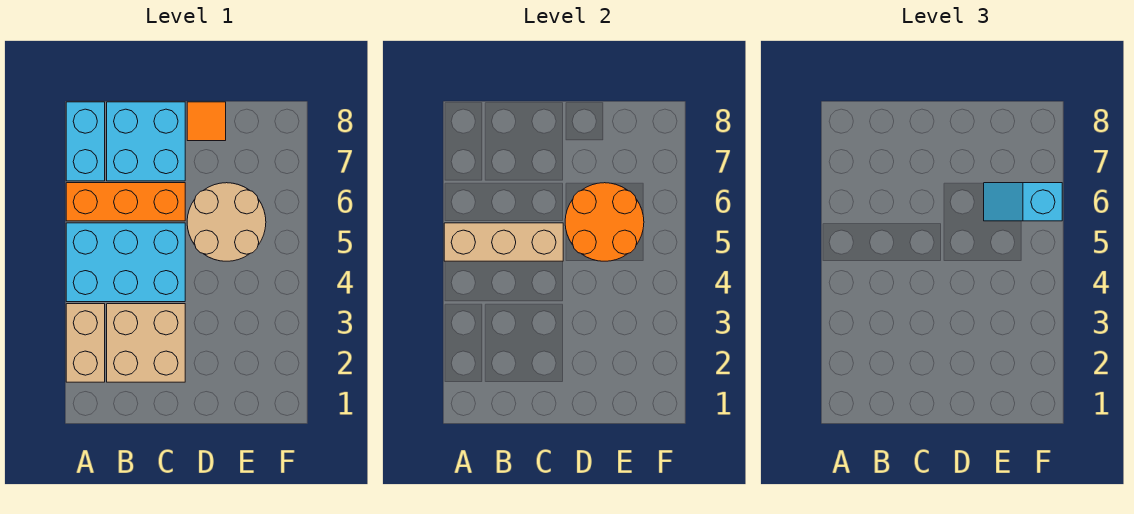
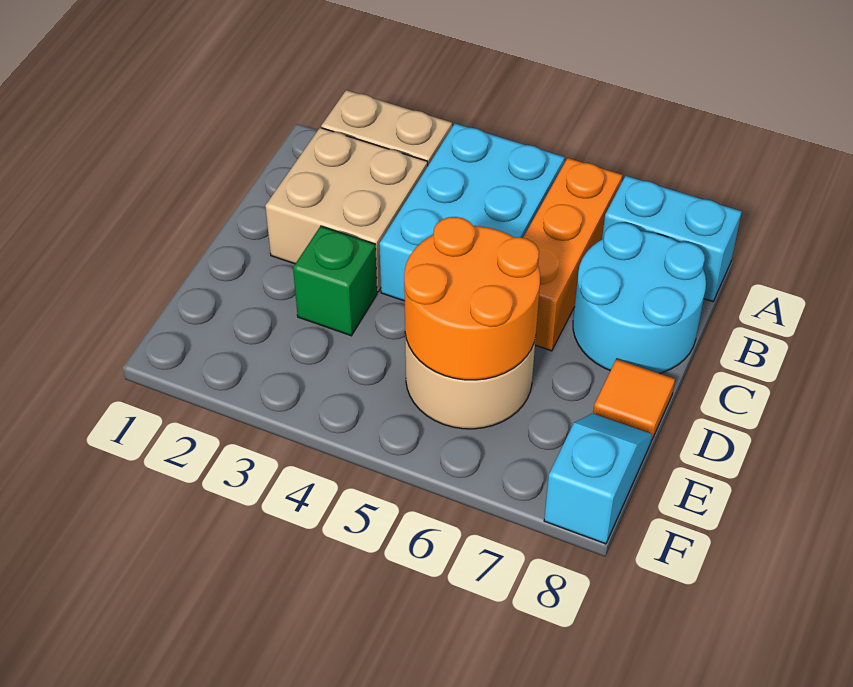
tan 1x3 brick [444,223,563,261] -> none
cyan 2x2 brick [107,102,185,181] -> cyan 2x2 round brick [573,223,706,373]
none -> green 1x1 brick [293,226,377,336]
cyan 1x2 slope [984,183,1062,221] -> cyan 1x2 slope moved to [544,413,652,544]

